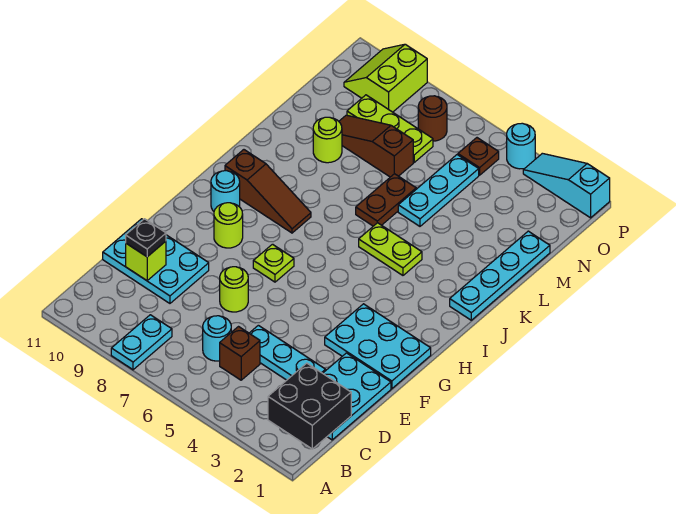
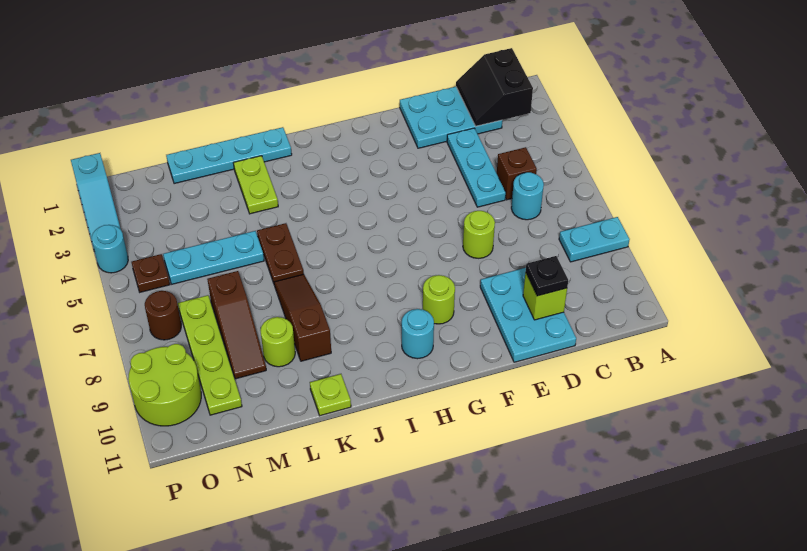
black 2x2 brick [268,363,351,449] -> black 2x2 slope [456,48,533,126]
cyan 2x3 plate [325,304,431,389] -> none
lime 1x1 plate [253,244,294,282] -> lime 1x1 plate moved to [310,374,351,416]
brown 1x3 slope [225,150,311,233] -> brown 1x3 slope moved to [274,274,331,361]
lime 1x2 plate [359,223,422,275] -> lime 1x2 plate moved to [234,156,278,214]
brown 1x2 plate [356,174,416,226] -> brown 1x2 plate turned to [257,223,304,283]
lime 1x3 plate [347,95,433,162] -> lime 1x4 plate [178,295,242,415]
lime 2x2 slope [344,44,427,112] -> lime 2x2 round brick [128,344,201,426]

